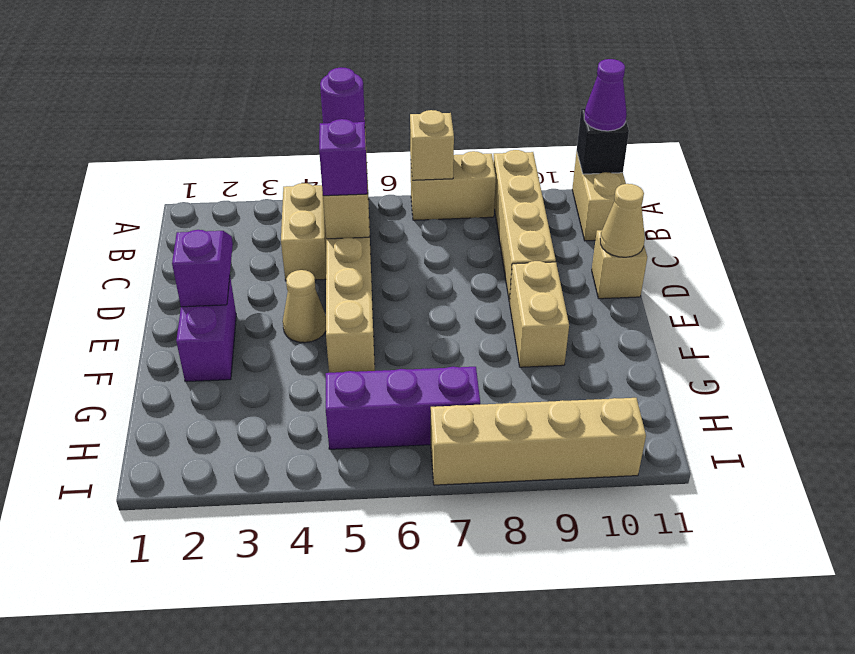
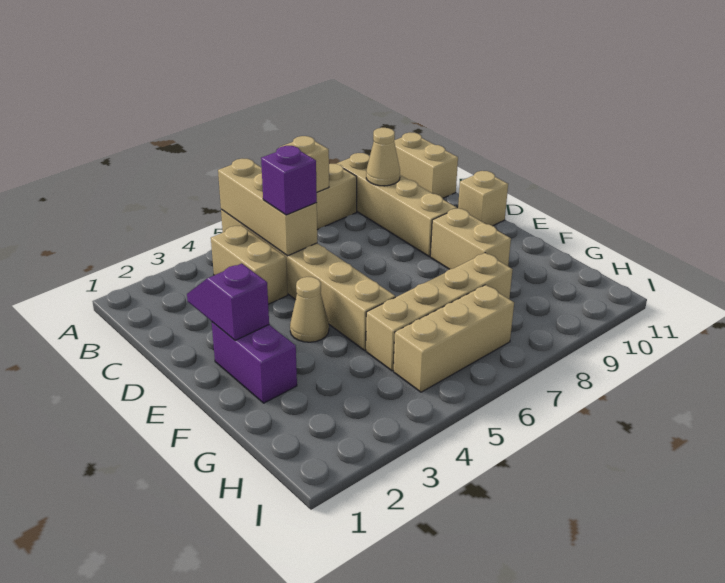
purple 1x1 round brick [320,67,365,123] -> none
black 1x1 brick [577,108,629,174] -> none
purple 1x1 cone [584,59,627,131] -> none
tan 1x1 cone [600,184,645,257] -> tan 1x1 cone moved to [366,128,400,186]
purple 1x3 brick [326,367,480,449] -> tan 1x3 brick [394,285,514,392]
tan 1x4 brick [431,398,646,485] -> tan 1x4 brick moved to [366,253,513,371]

